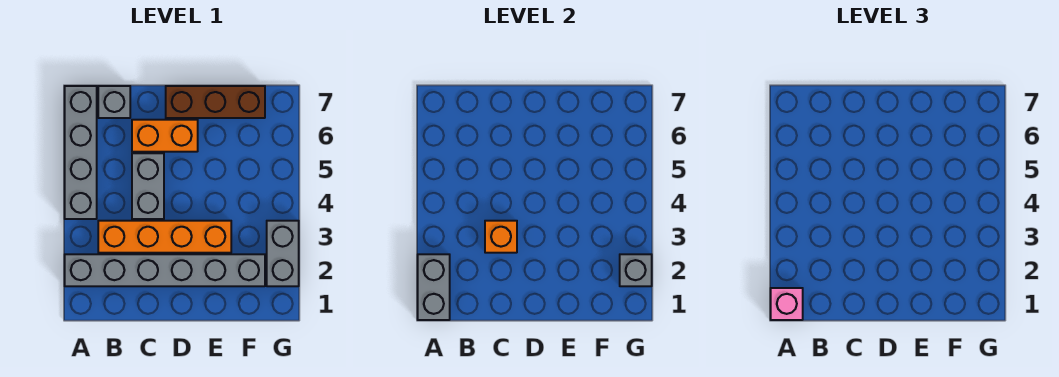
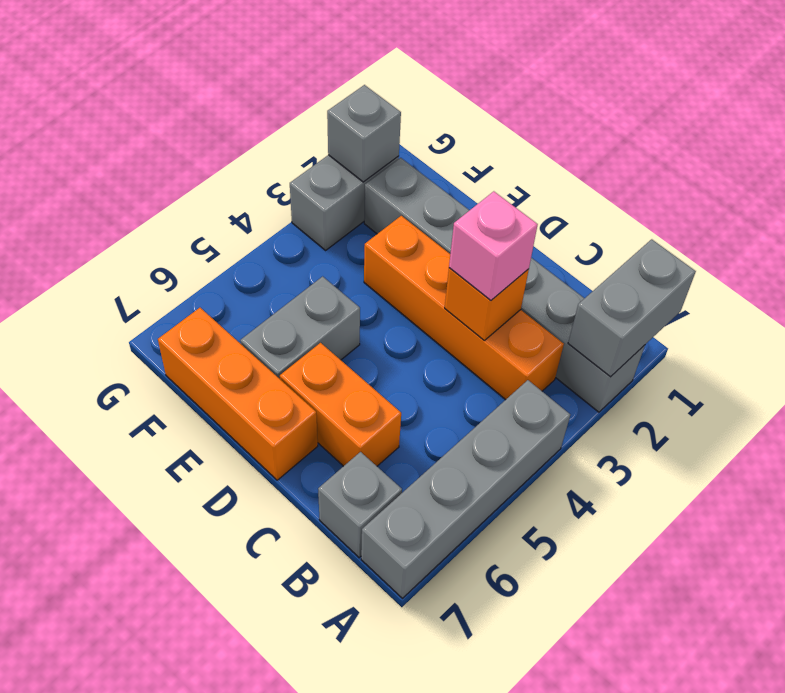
pink 1x1 brick [771,288,803,320] -> pink 1x1 brick moved to [449,191,538,300]
grey 1x2 brick [132,153,164,219] -> grey 1x2 brick moved to [240,276,360,379]
brown 1x3 brick [166,86,265,118] -> orange 1x3 brick [158,308,318,480]

